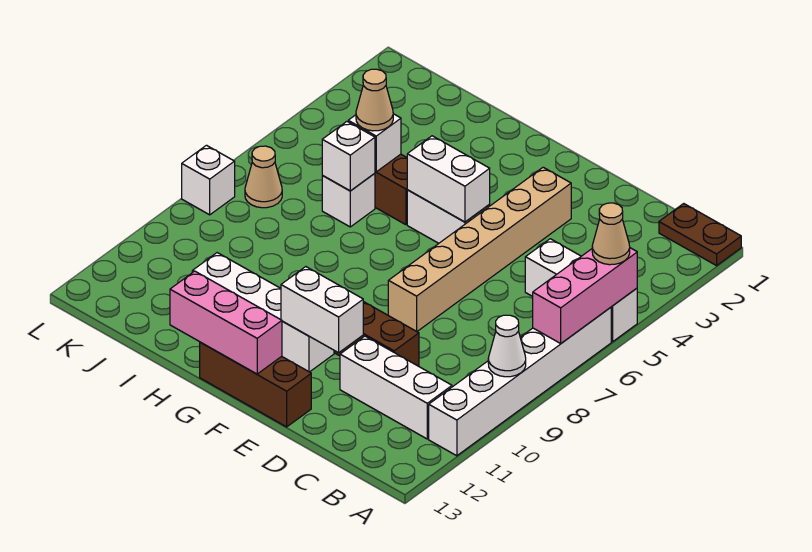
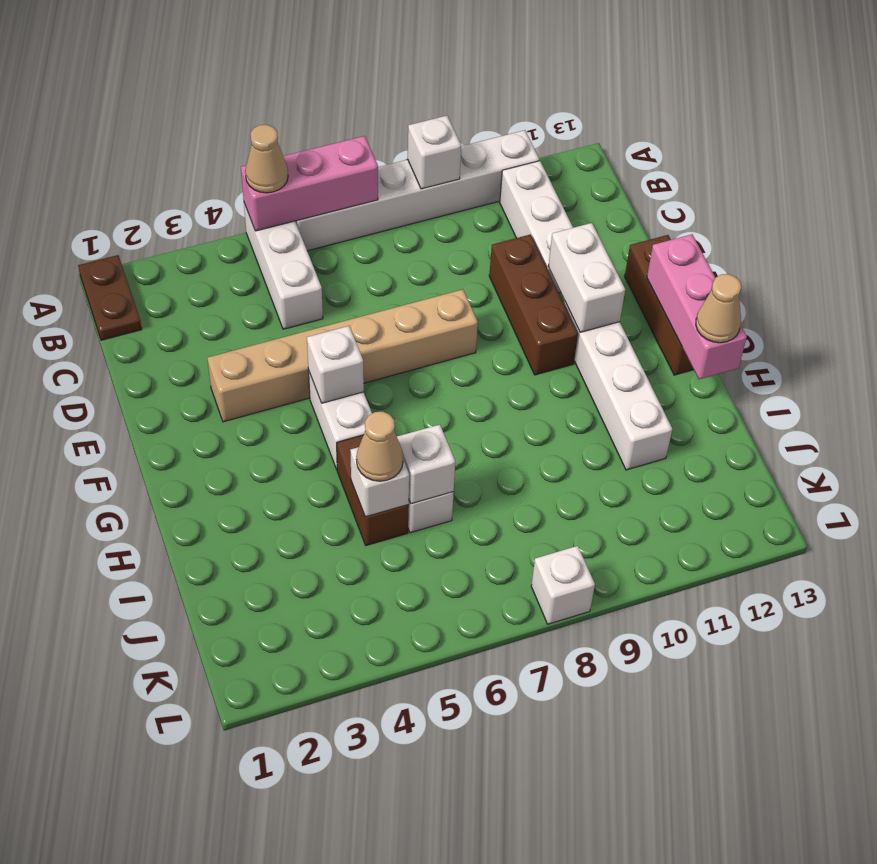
white 1x1 cone [488,315,526,377] -> white 1x1 brick [408,116,461,189]
white 1x2 brick [407,136,490,222] -> white 1x1 brick [307,326,364,403]
tan 1x1 cone [245,146,282,208] -> tan 1x1 cone moved to [696,274,741,343]

